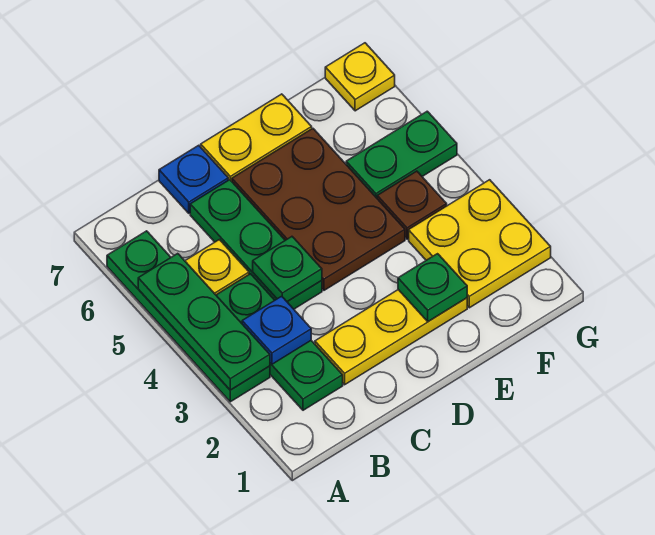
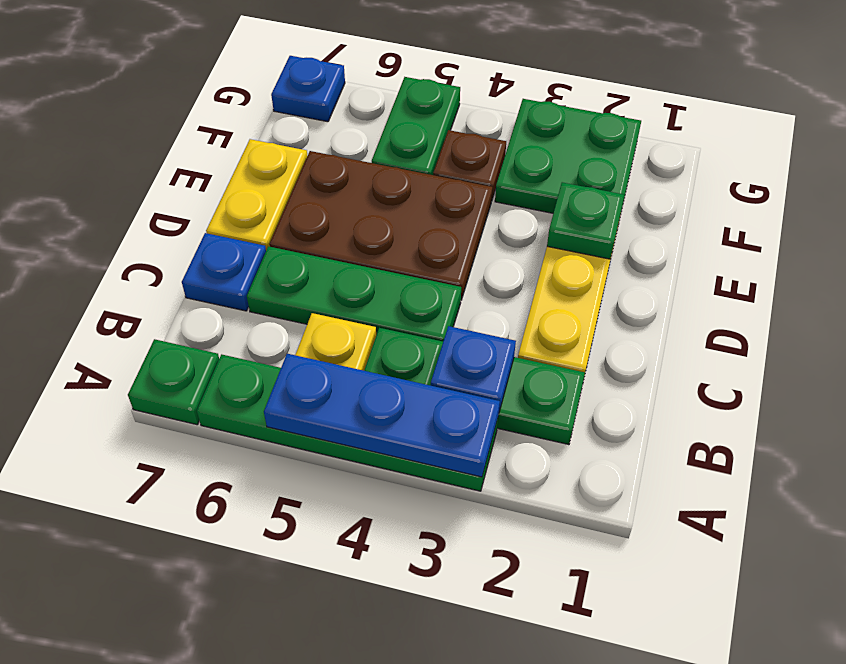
green 1x3 plate [138,254,270,390] -> blue 1x3 plate [264,354,500,477]
green 1x1 plate [253,237,322,302] -> green 1x1 plate moved to [128,339,219,425]
yellow 2x2 plate [409,180,551,308] -> green 2x2 plate [495,99,641,213]
yellow 1x1 plate [325,43,395,111] -> blue 1x1 plate [271,56,345,122]

